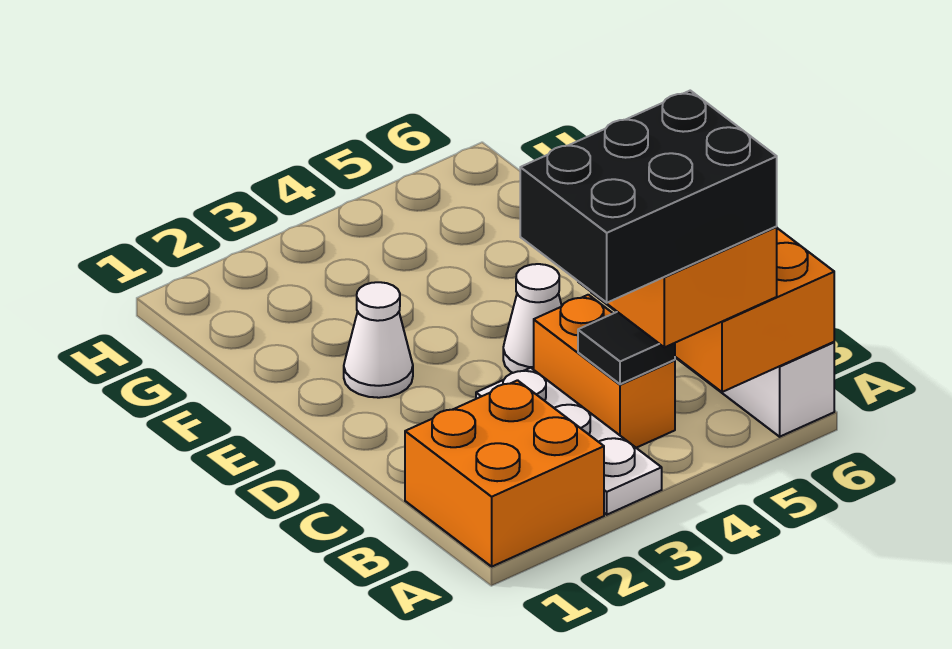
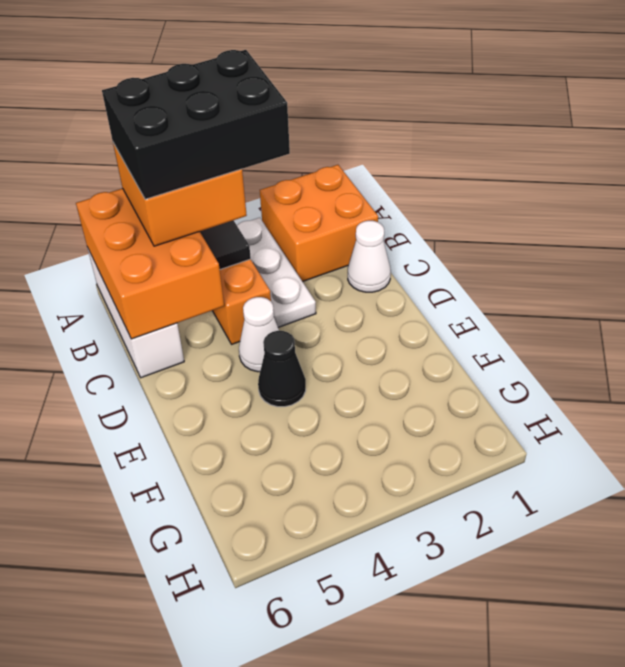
white 1x1 cone [344,282,413,398] -> white 1x1 cone moved to [348,221,391,292]
none -> black 1x1 cone [258,331,306,407]

